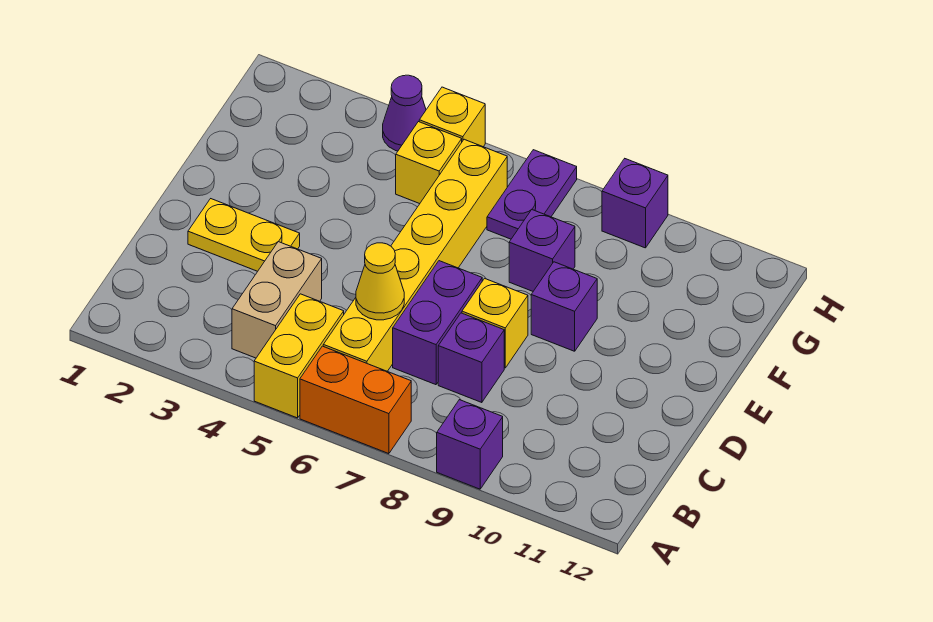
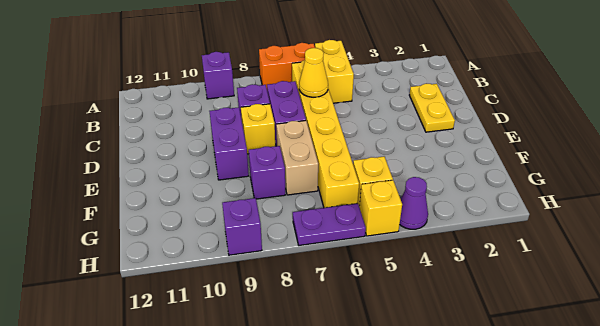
tan 1x2 brick [232,242,322,358] -> tan 1x2 brick moved to [276,121,318,195]
yellow 1x2 plate [188,199,300,271] -> yellow 1x2 plate turned to [409,84,455,132]
purple 1x1 brick [531,262,597,351] -> purple 1x2 brick [209,107,249,180]
purple 1x2 plate [487,150,577,239] -> purple 1x2 plate turned to [293,203,366,245]

